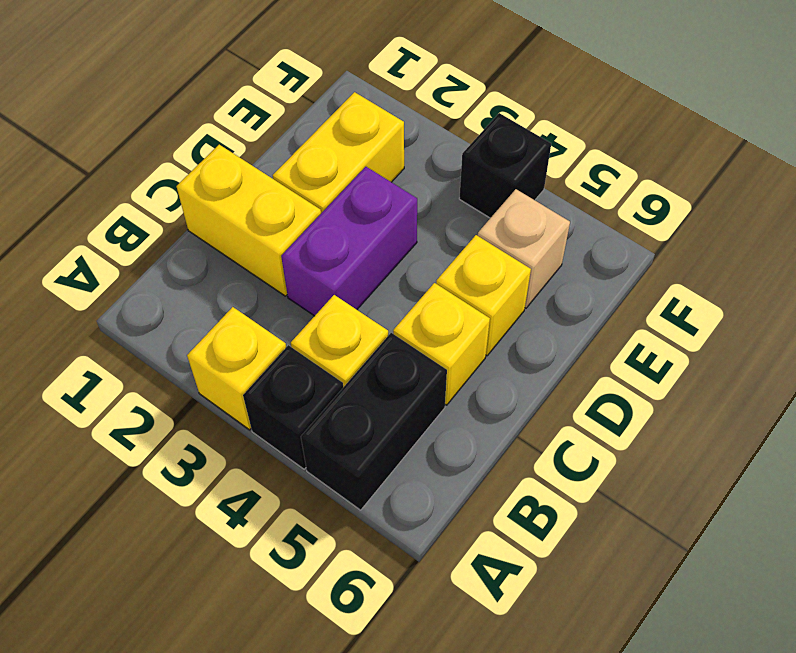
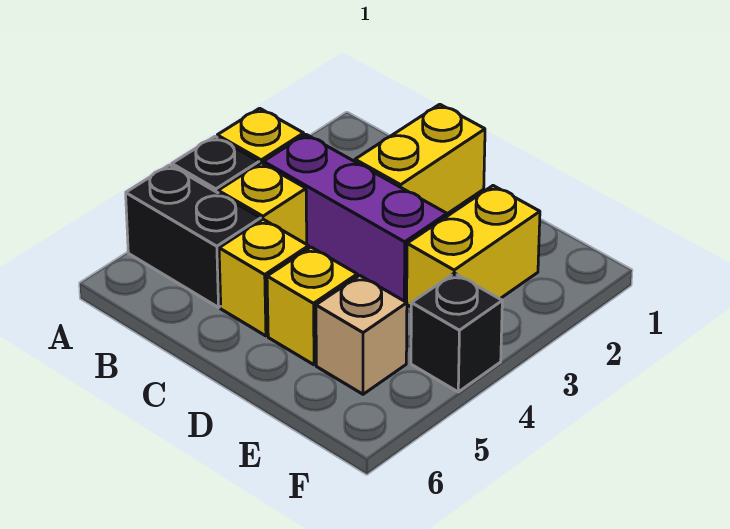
purple 1x2 brick [281,167,417,316] -> purple 1x3 brick [264,134,447,302]
yellow 1x2 brick [273,92,404,213] -> yellow 1x2 brick turned to [407,186,540,307]

